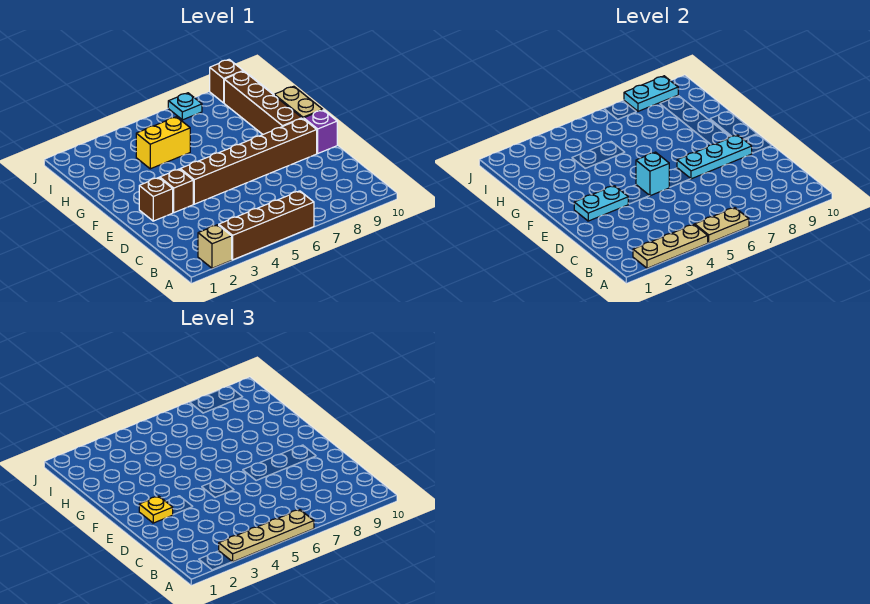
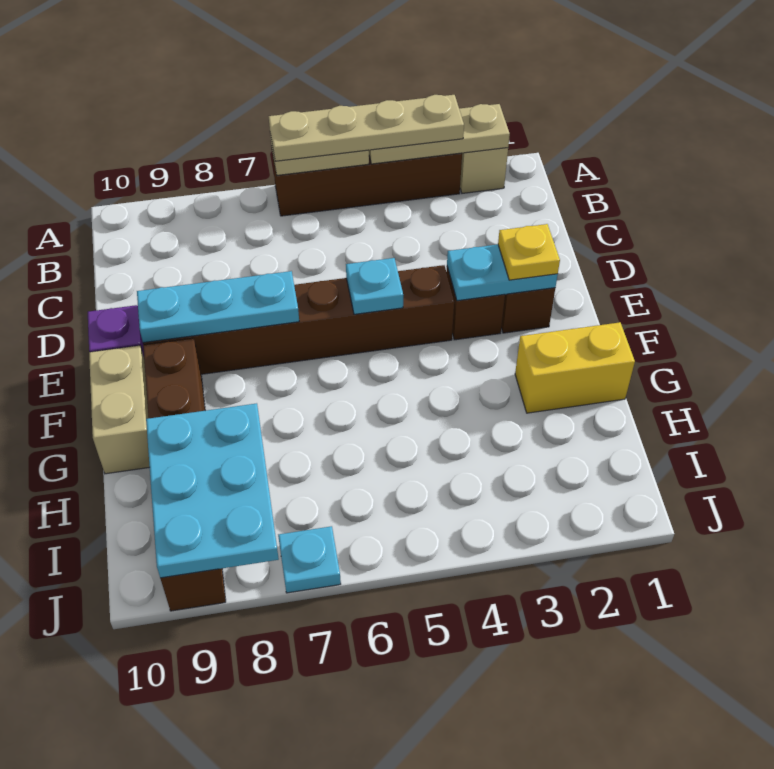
cyan 1x1 brick [636,152,669,196] -> cyan 1x1 plate [346,258,403,314]
yellow 1x2 brick [136,117,190,169] -> yellow 1x2 brick moved to [515,322,635,413]
cyan 1x2 plate [624,76,678,111] -> cyan 2x3 plate [146,403,279,578]

